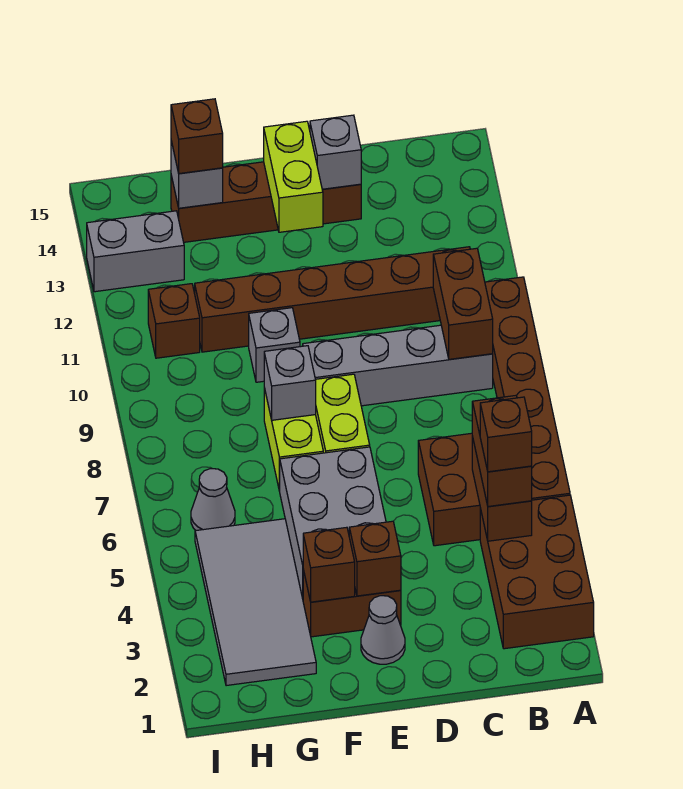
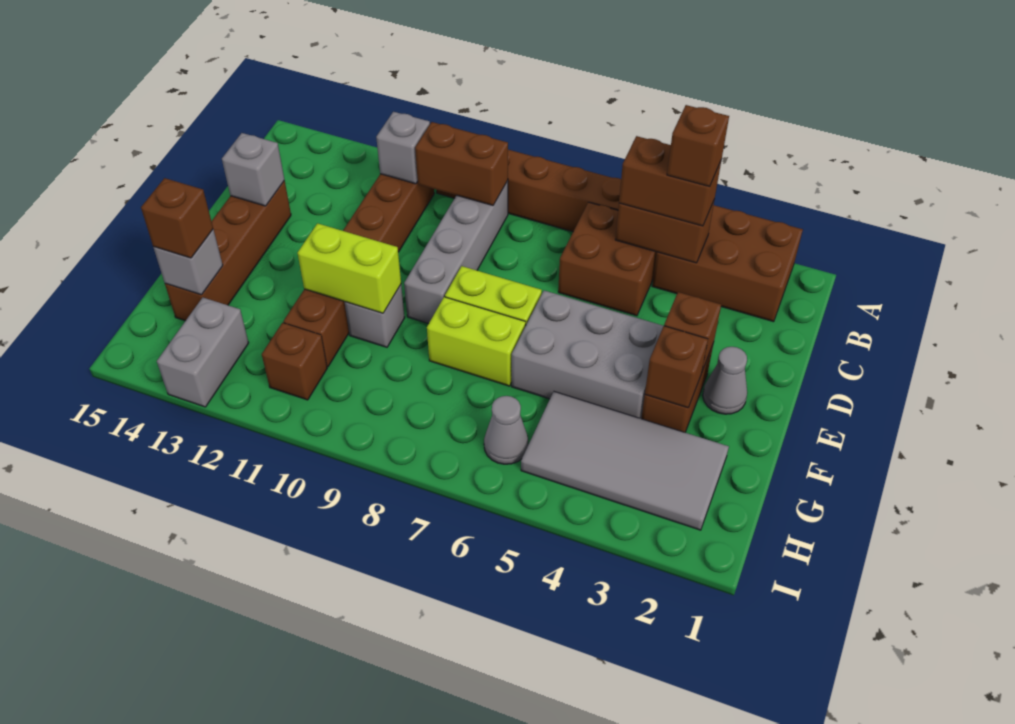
lime 1x2 brick [264,121,323,232] -> lime 1x2 brick moved to [298,223,401,313]
grey 1x1 brick [264,346,316,420] -> grey 1x1 brick moved to [376,112,430,184]

